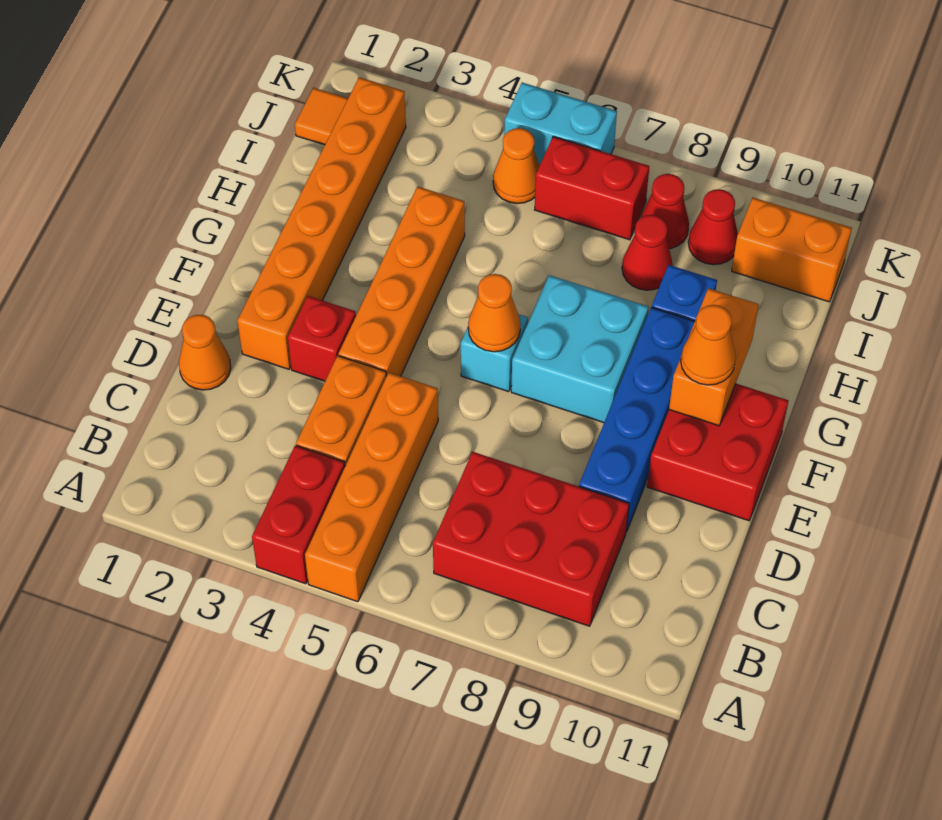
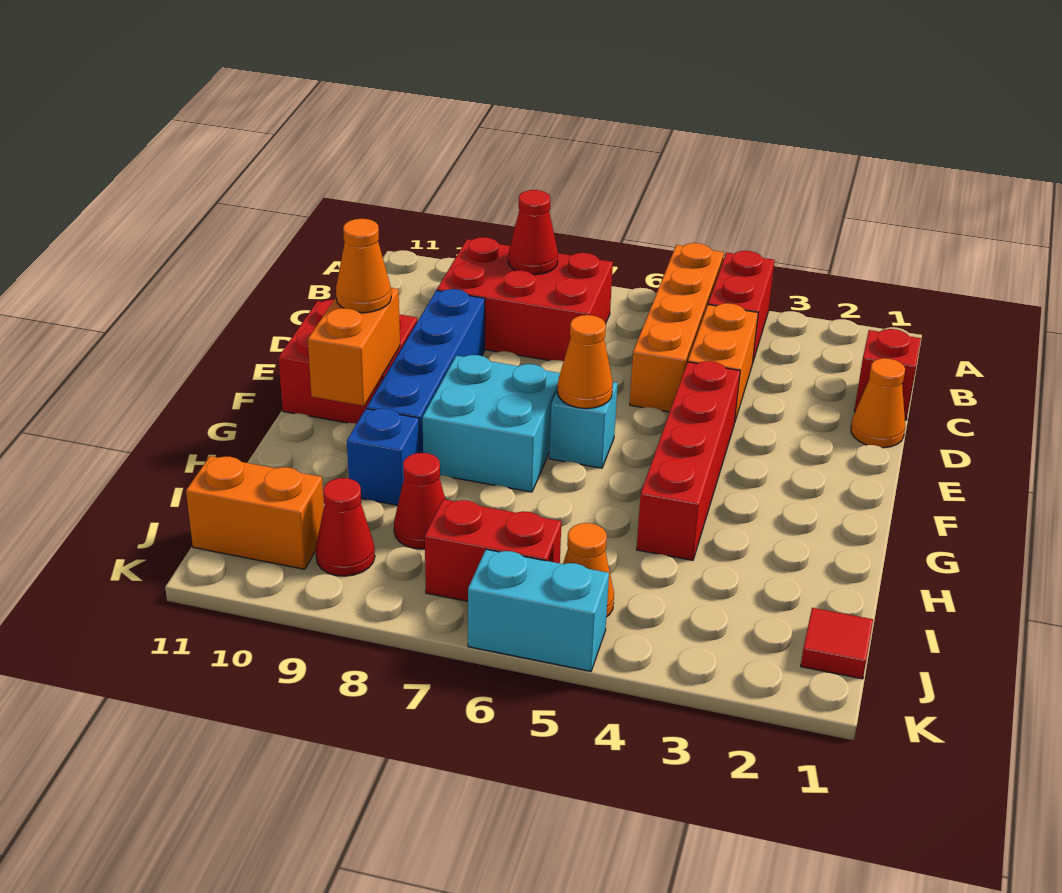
orange 1x6 brick [237,77,406,369] -> none
red 1x1 brick [288,296,356,381] -> red 1x1 brick moved to [854,329,921,420]
orange 1x4 brick [339,187,465,376] -> red 1x4 brick [636,361,740,560]
orange 1x1 tile [295,88,348,145] -> red 1x1 tile [801,608,873,679]
red 1x1 cone [640,174,689,249] -> red 1x1 cone moved to [508,190,558,275]

